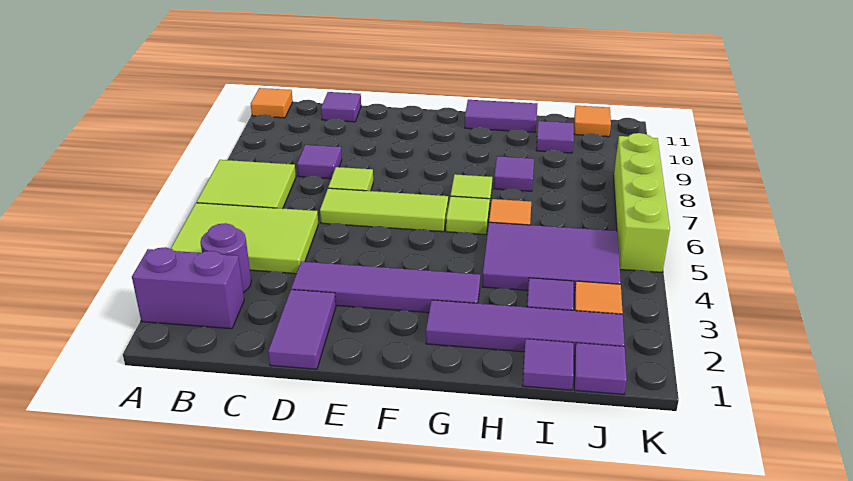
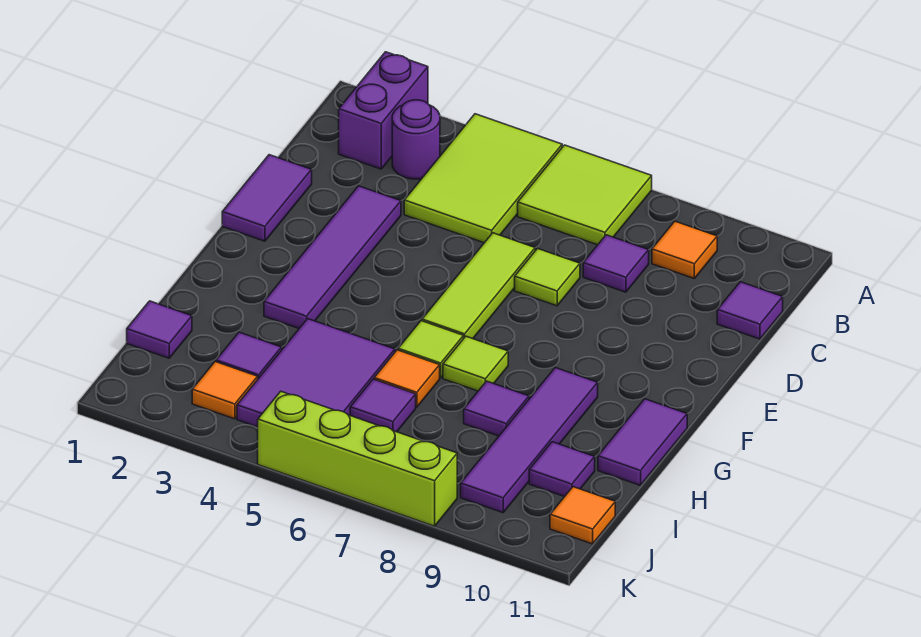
orange 1x1 tile [251,88,293,118] -> orange 1x1 tile moved to [652,221,717,278]
purple 1x2 tile [268,290,336,369] -> purple 1x2 tile turned to [222,155,312,241]
purple 1x4 tile [426,300,625,356] -> purple 1x4 tile moved to [461,368,598,513]
purple 1x1 tile [574,343,627,395] -> purple 1x1 tile moved to [350,379,416,432]

